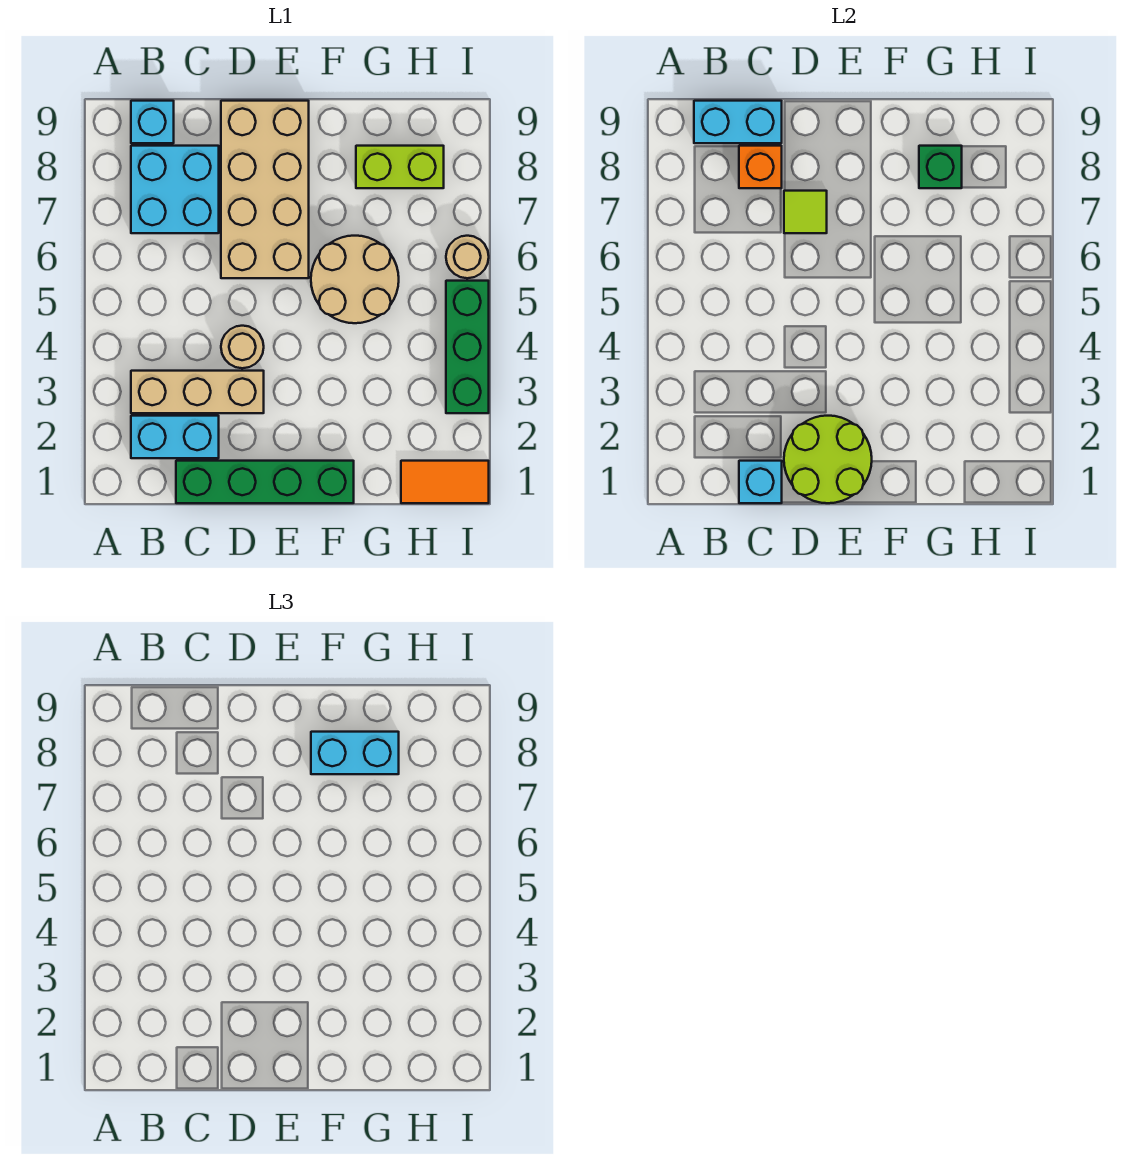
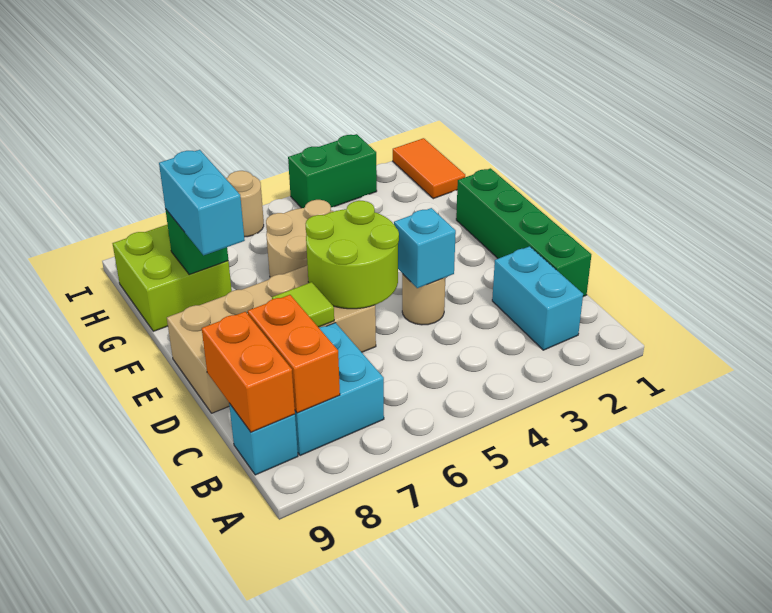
tan 1x3 brick [131,371,264,413] -> none
cyan 1x2 brick [694,101,782,143] -> orange 1x2 brick [202,312,295,432]
cyan 1x1 brick [739,461,782,503] -> cyan 1x1 brick moved to [394,208,456,288]
orange 1x1 brick [739,146,782,188] -> orange 1x2 brick [248,295,340,413]
lime 2x2 round brick [784,416,872,503] -> lime 2x2 round brick moved to [306,201,399,309]
lime 1x2 brick [356,146,444,188] -> lime 2x2 brick [113,225,232,331]
green 1x3 brick [446,281,489,413] -> green 1x2 brick [288,134,377,208]

